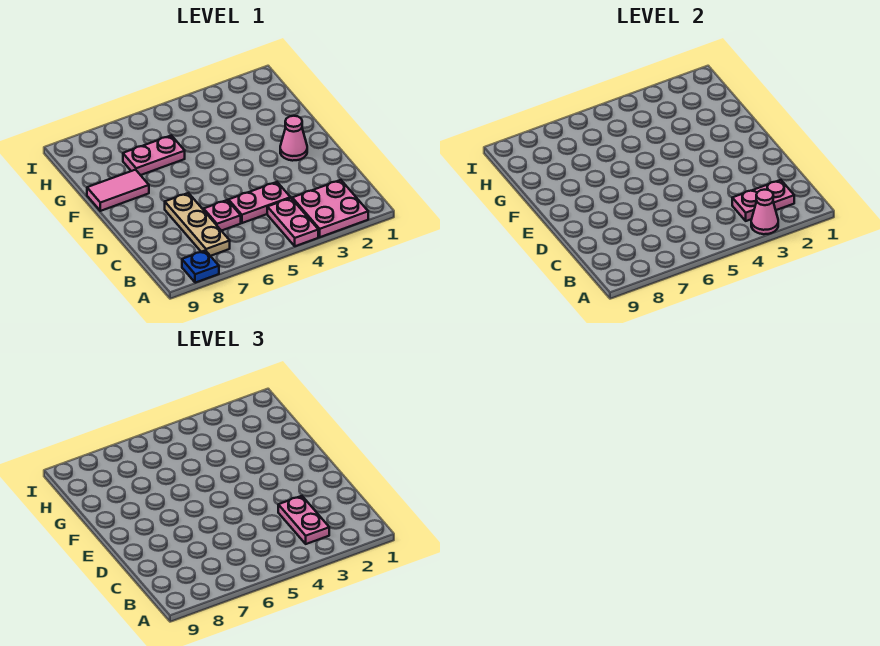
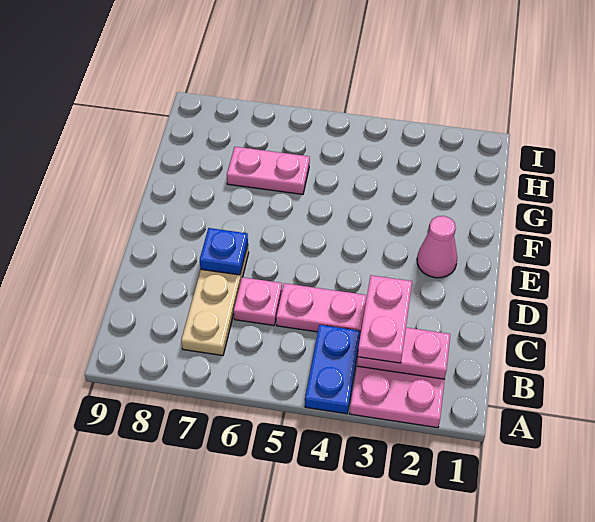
pink 1x1 cone [751,190,778,234] -> none
pink 1x2 plate [267,198,318,246] -> blue 1x2 plate [305,325,361,414]
blue 1x1 plate [182,250,219,283] -> blue 1x1 plate moved to [200,228,248,275]
pink 1x2 tile [87,170,149,211] -> none

